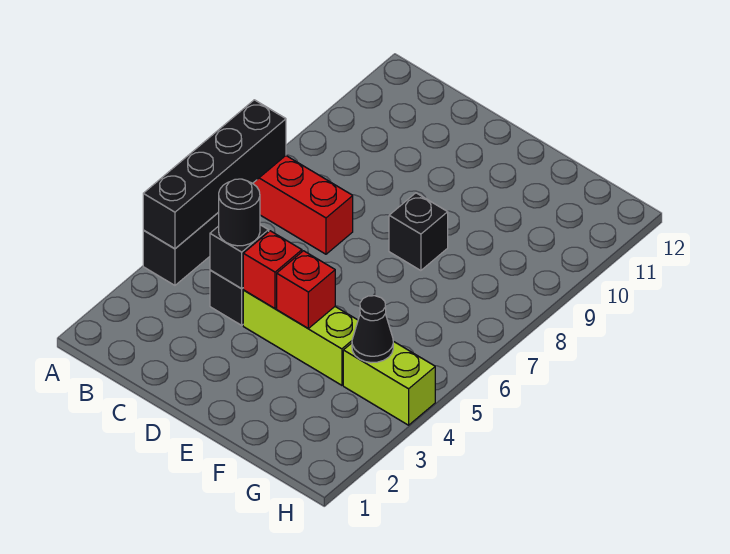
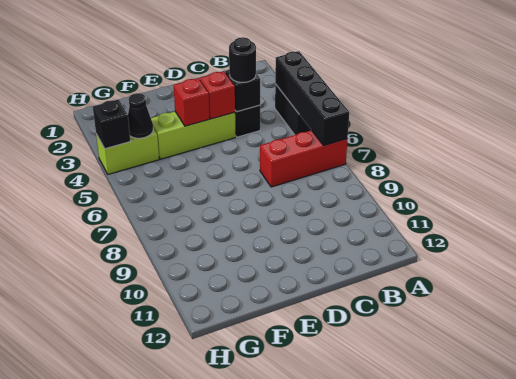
black 1x1 brick [389,193,448,271] -> black 1x1 brick moved to [93,100,130,149]

